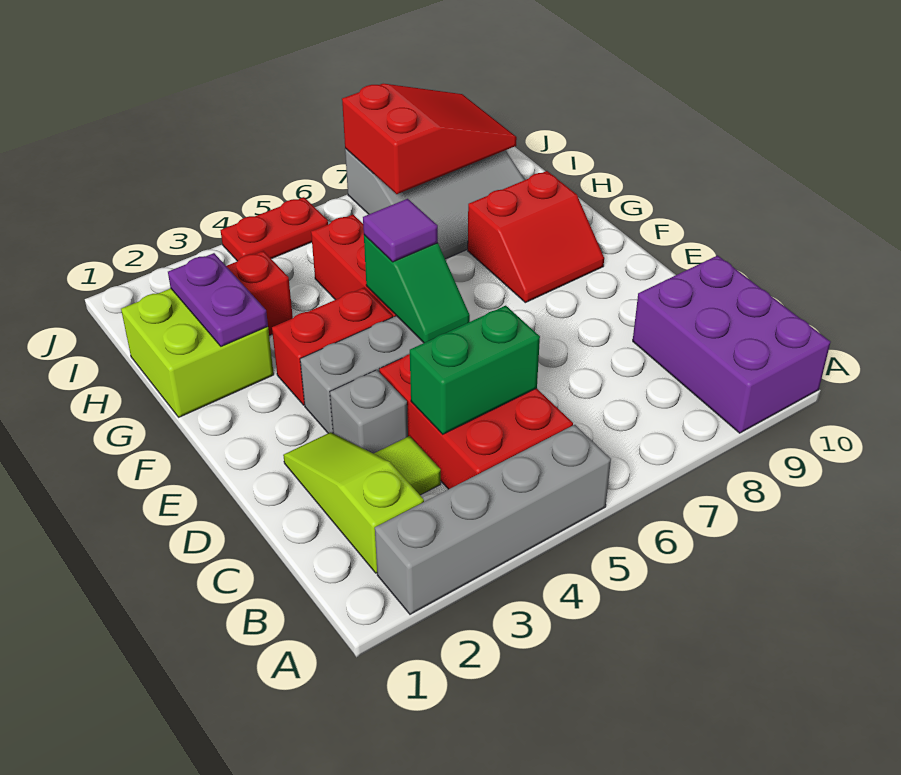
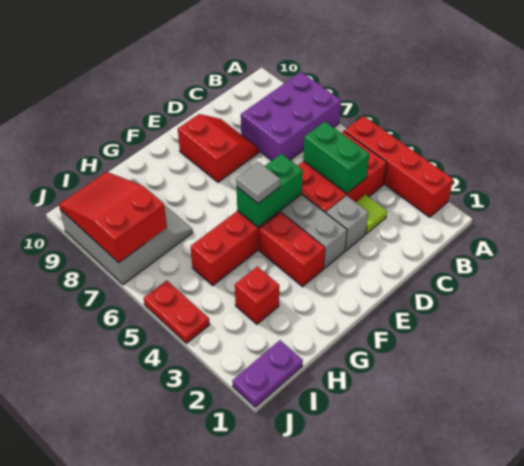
grey 1x4 brick [375,425,611,614] -> red 1x4 brick [345,116,453,217]
purple 2x3 brick [633,255,830,433] -> purple 2x3 brick moved to [241,72,341,161]
lime 1x3 slope [283,432,424,573] -> none
green 1x2 slope [364,235,470,343] -> green 1x2 brick [237,154,303,227]
purple 1x1 tile [363,199,438,262] -> grey 1x1 tile [236,162,280,203]
red 2x2 slope [468,171,604,303] -> red 2x2 slope moved to [178,114,259,182]
lime 2x2 brick [121,289,274,417] -> none
purple 1x2 plate [168,253,268,346] -> purple 1x2 plate moved to [232,340,303,407]

